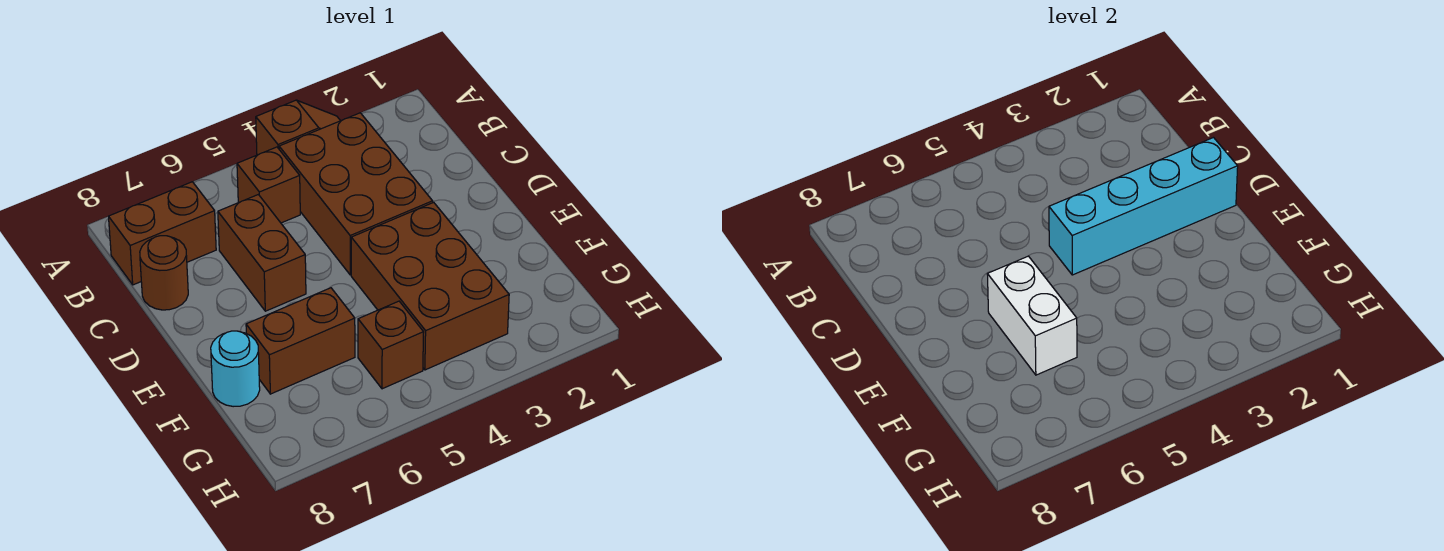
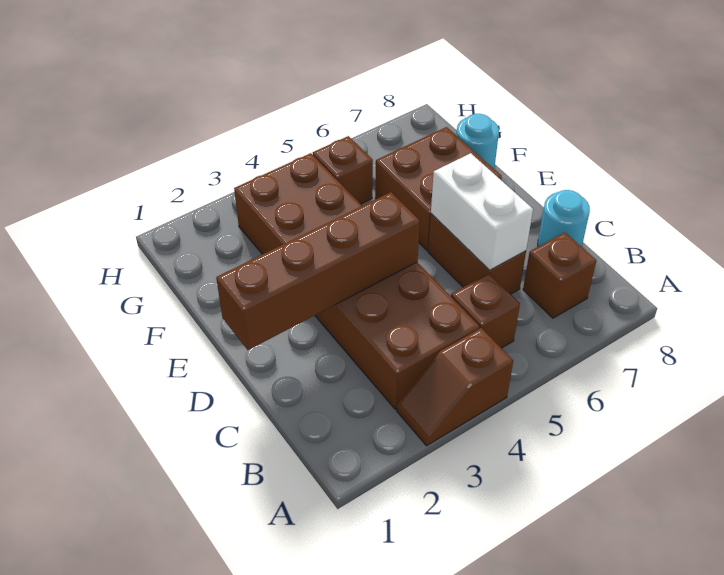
brown 1x2 brick [108,182,216,285] -> brown 1x1 brick [523,232,596,318]
brown 1x1 round brick [140,236,188,310] -> cyan 1x1 round brick [538,190,590,247]
cyan 1x4 brick [1049,138,1238,275] -> brown 1x4 brick [216,192,420,350]
white 1x2 brick [987,256,1077,375] -> white 1x2 brick moved to [431,153,533,270]
brown 1x2 brick [246,288,355,394] -> brown 2x2 brick [375,127,502,250]

